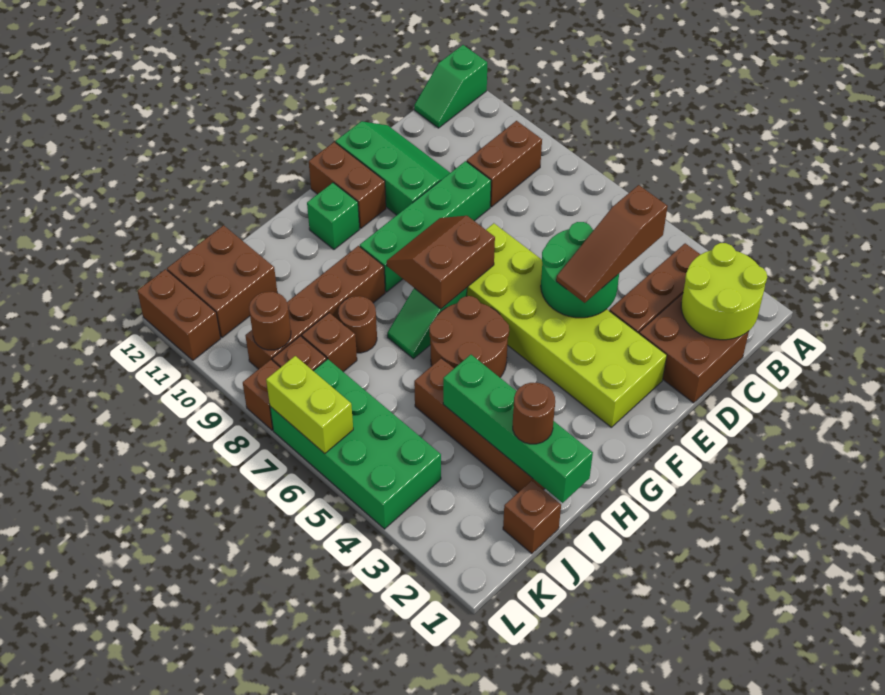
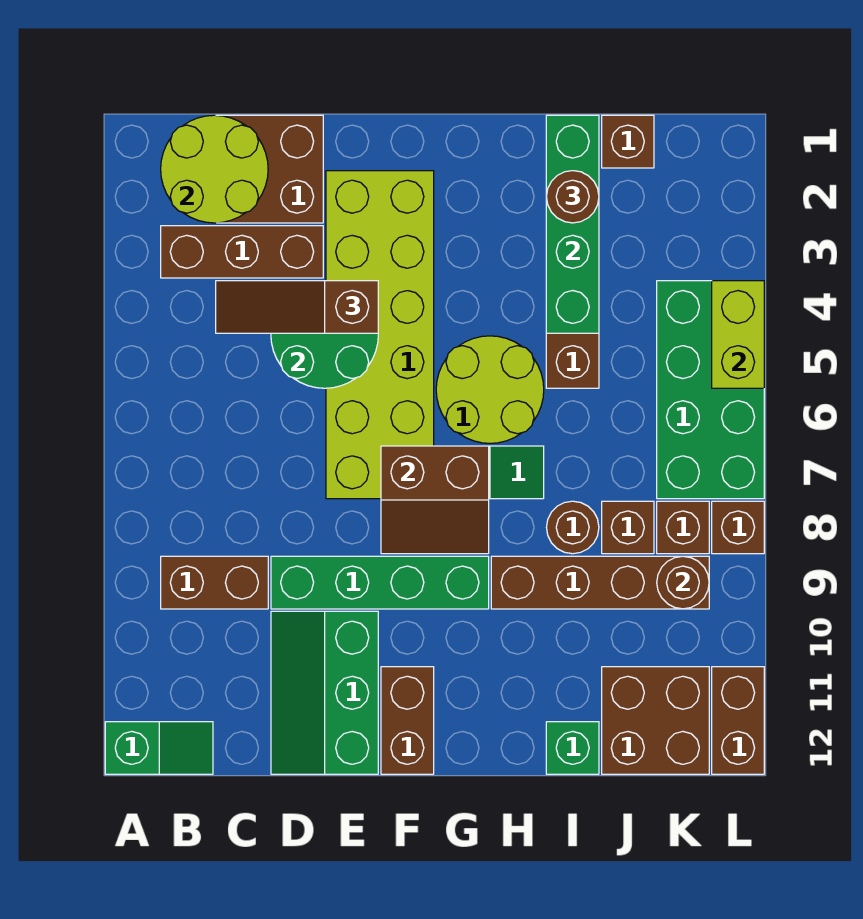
brown 1x3 slope [556,185,668,303] -> brown 1x3 slope turned to [216,281,378,333]
brown 2x2 round brick [430,296,509,377] -> lime 2x2 round brick [436,336,544,443]
green 1x1 brick [307,183,360,249] -> green 1x1 brick moved to [546,722,599,774]
lime 1x2 brick [266,356,353,454] -> lime 1x2 brick moved to [712,281,764,388]

